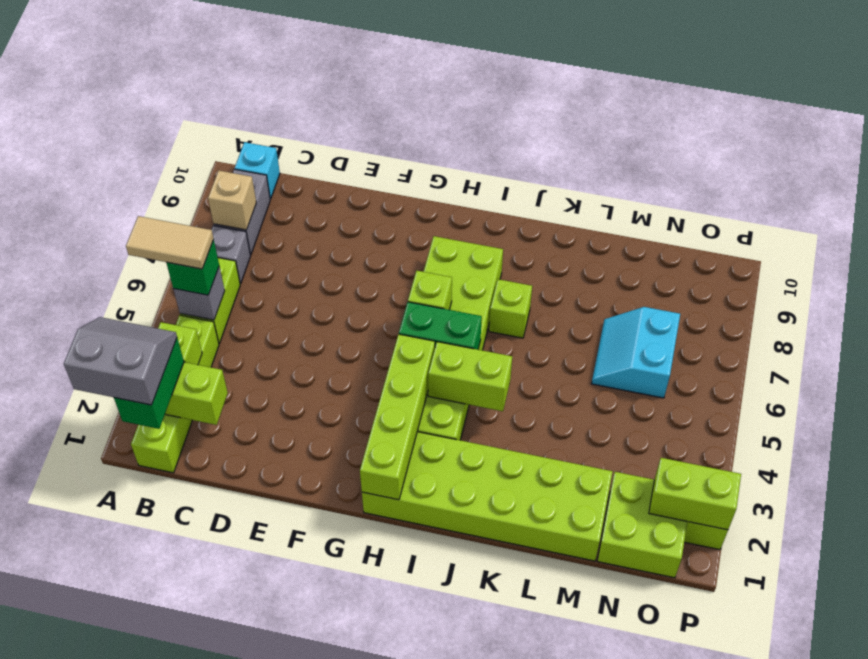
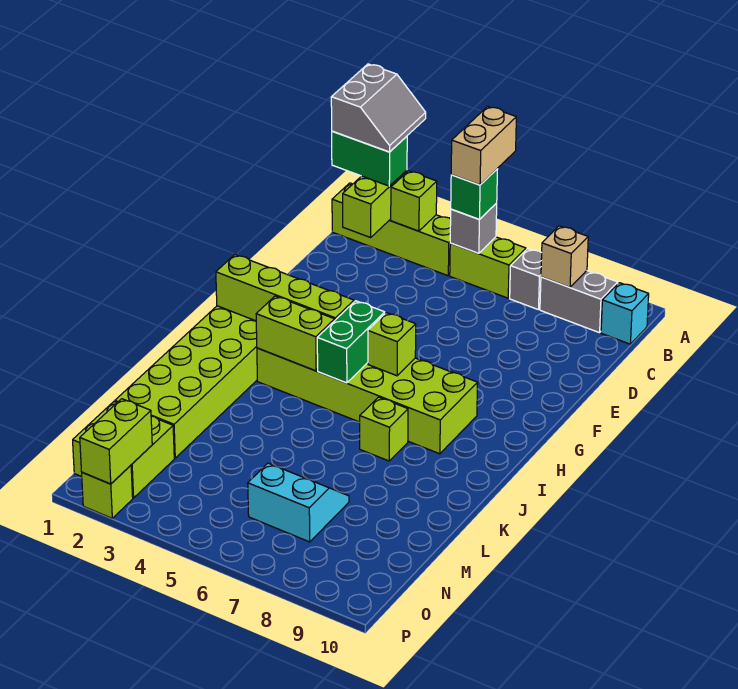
tan 1x2 tile [126,216,214,269] -> tan 1x2 brick [451,106,516,185]
lime 1x2 brick [428,342,512,411] -> lime 1x2 brick turned to [256,296,335,371]

